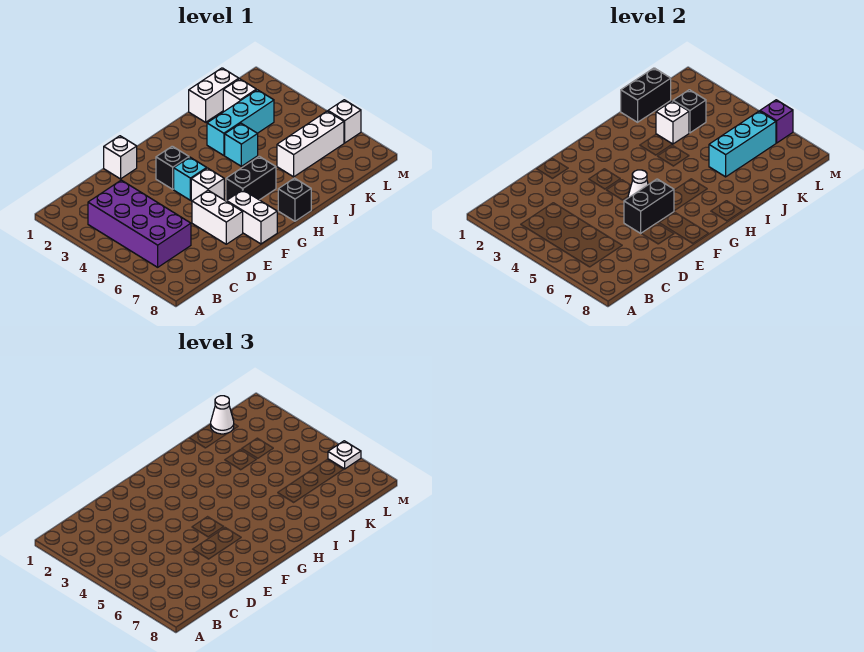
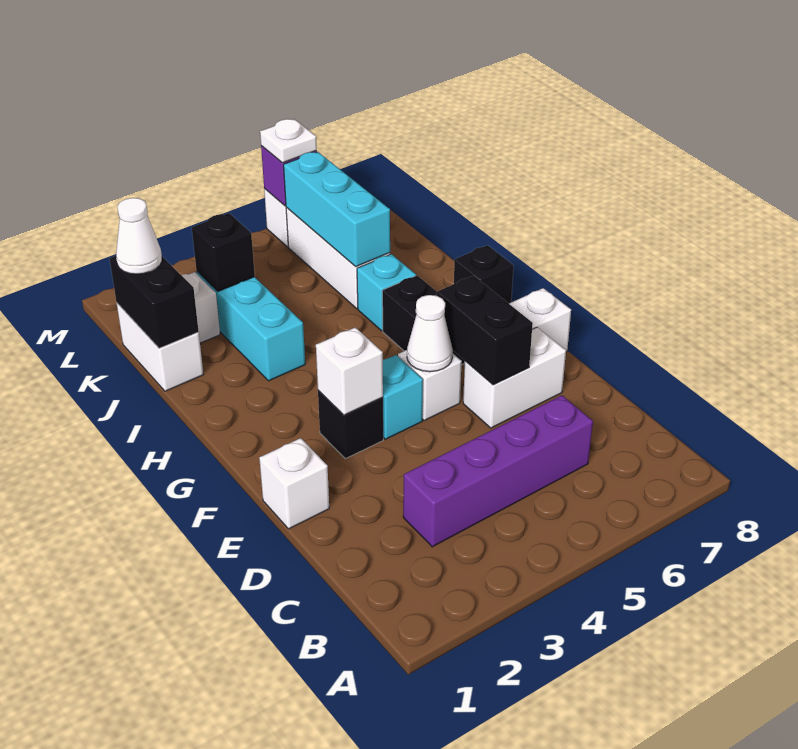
purple 2x4 brick [88,180,191,267] -> purple 1x4 brick [403,395,593,547]
cyan 1x1 brick [225,123,258,166] -> cyan 1x1 brick moved to [357,254,416,331]
white 1x1 brick [656,101,689,144] -> white 1x1 brick moved to [316,327,383,415]

